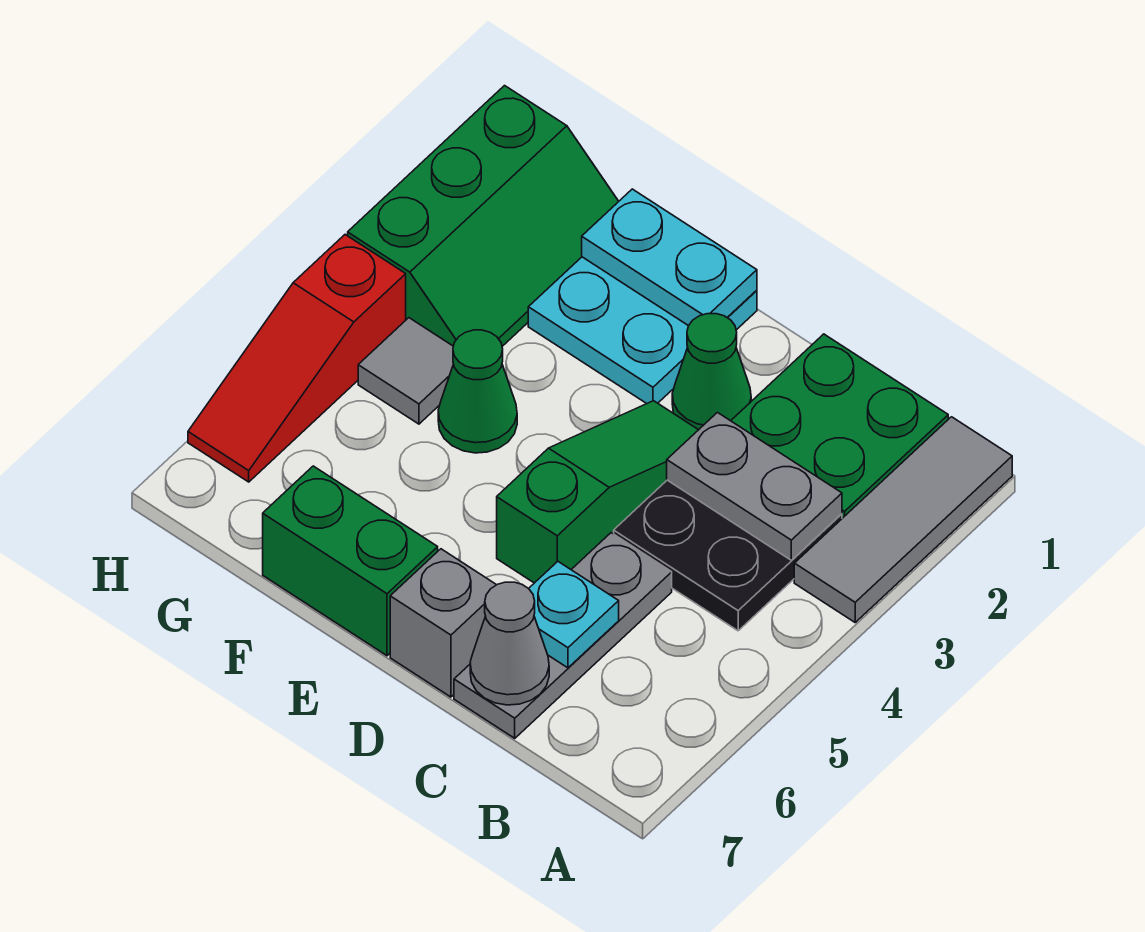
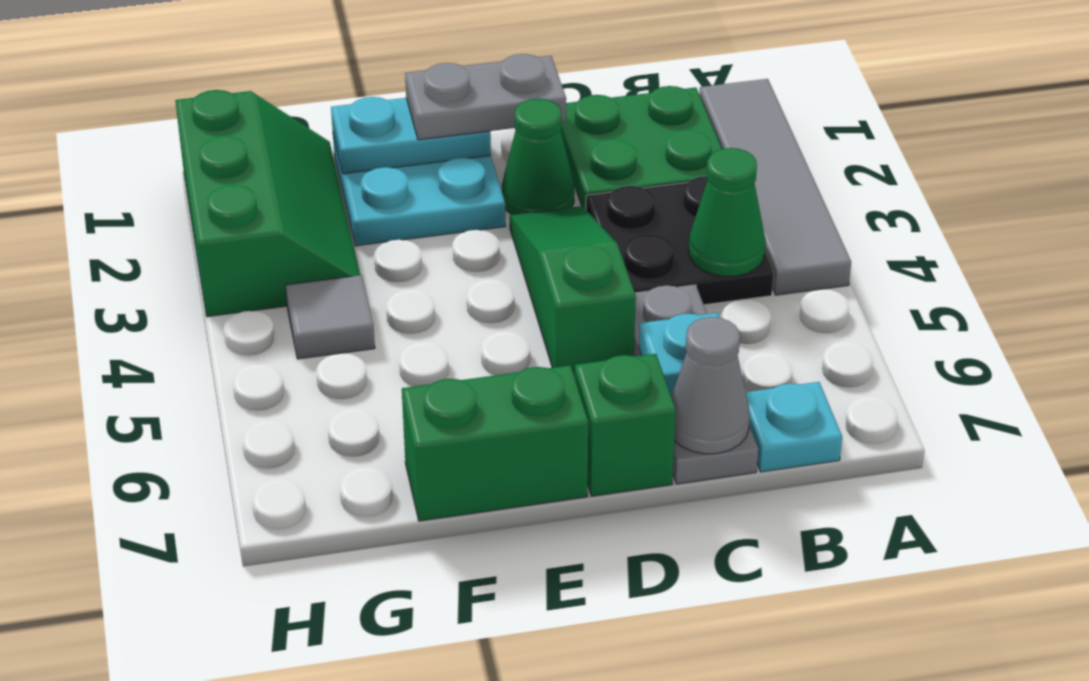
grey 1x3 tile [794,417,1012,622] -> grey 1x4 tile [699,79,851,295]
grey 1x2 plate [667,413,842,560] -> grey 1x2 plate moved to [405,54,566,140]
none -> cyan 1x1 plate [746,382,842,472]
grey 1x1 brick [390,549,496,697] -> green 1x1 brick [575,354,676,496]
green 1x1 cone [438,330,517,453] -> green 1x1 cone moved to [689,148,766,276]
red 1x3 slope [188,235,406,482] -> none

